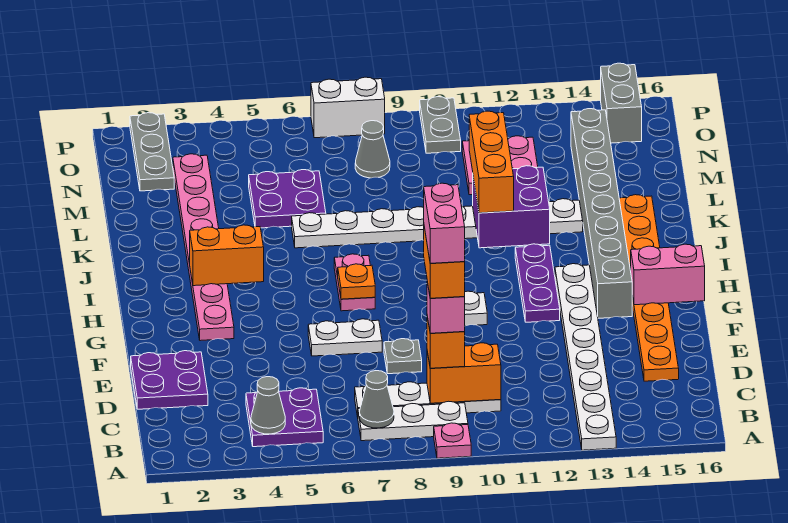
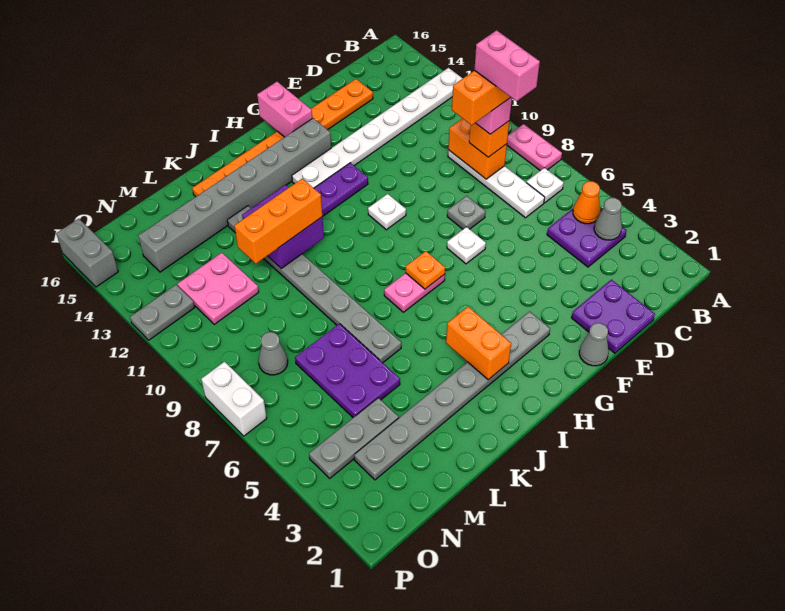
pink 1x1 plate [434,423,471,458] -> pink 1x2 plate [507,124,562,171]
none -> orange 1x1 cone [573,181,600,224]
white 1x3 plate [358,401,468,441] -> white 1x1 plate [526,168,564,203]
grey 1x1 cone [360,371,394,428] -> grey 1x1 cone moved to [579,323,609,366]
pink 1x2 brick [424,183,465,263] -> pink 1x2 brick turned to [474,30,540,101]
white 1x2 plate [308,319,382,356] -> white 1x1 plate [447,227,486,264]
pink 1x8 plate [173,154,234,341] -> grey 1x8 plate [354,311,550,480]
white 1x8 plate [292,199,583,248] -> grey 1x8 plate [227,206,401,363]
purple 2x2 plate [249,170,326,228] -> purple 2x3 plate [295,324,400,418]
grey 1x3 plate [130,113,174,191] -> grey 1x3 plate moved to [309,398,399,478]
grey 1x2 plate [420,97,461,153] -> grey 1x2 plate moved to [130,285,195,340]
grey 1x2 brick [601,63,642,143] -> grey 1x2 brick turned to [56,219,118,287]

